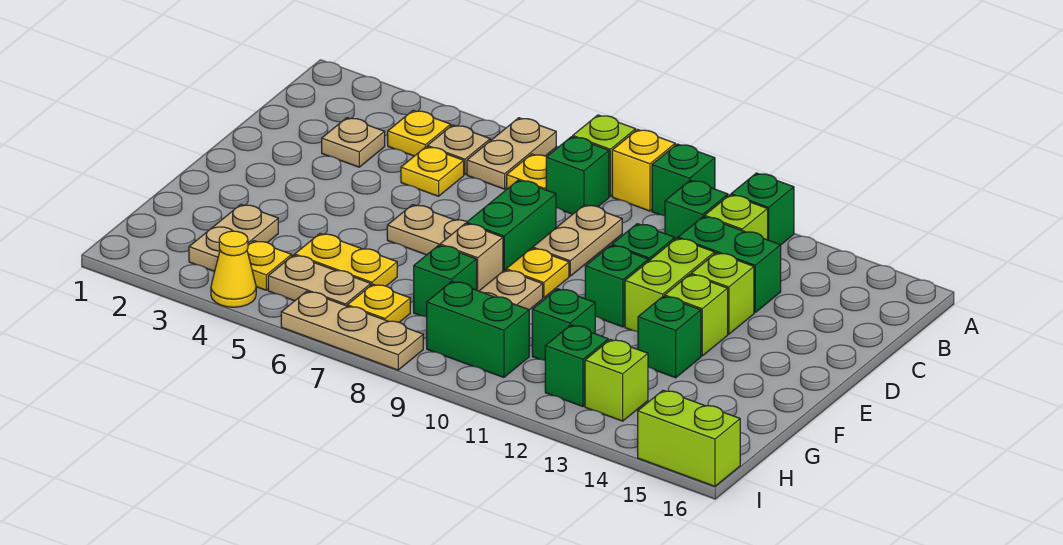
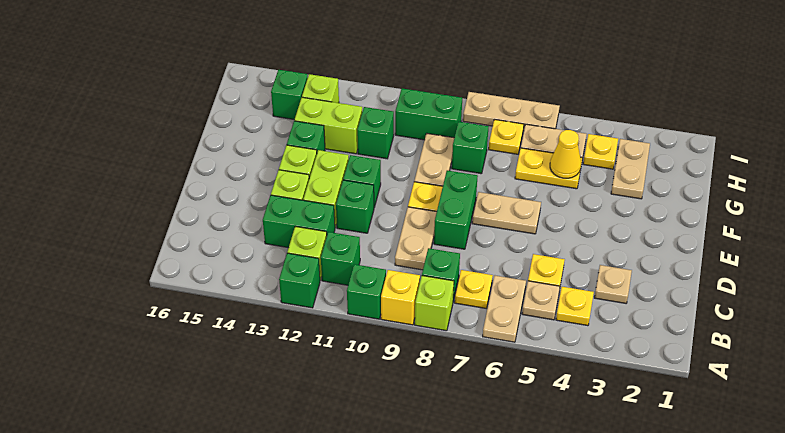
tan 1x1 brick [440,223,503,291] -> none
green 1x1 brick [545,325,608,407] -> green 1x1 brick moved to [271,70,308,120]
yellow 1x1 cone [211,231,256,307] -> yellow 1x1 cone moved to [550,130,581,178]
lime 1x2 brick [638,390,740,486] -> lime 1x2 brick moved to [294,97,362,154]

